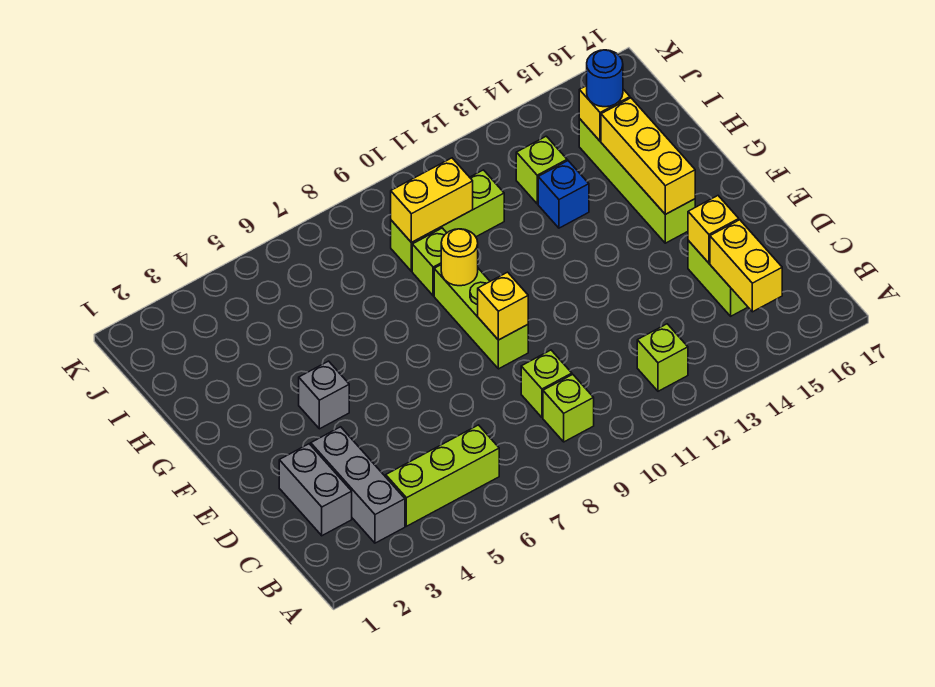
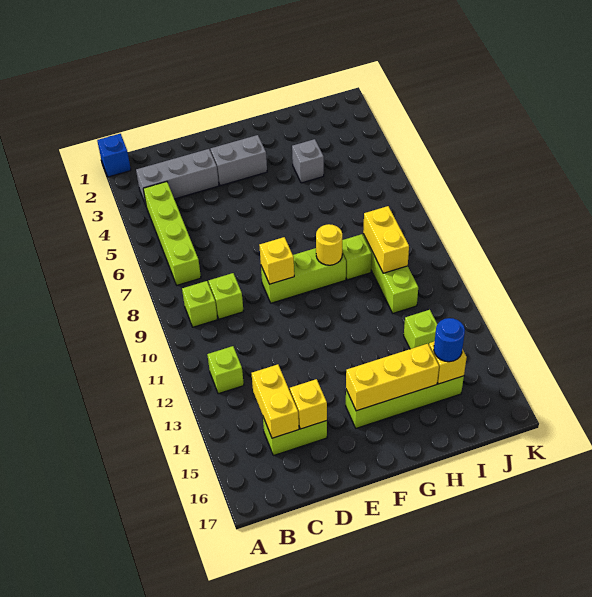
lime 1x3 brick [386,425,499,526] -> lime 1x4 brick [143,182,201,285]
yellow 1x2 brick [710,220,782,312] -> yellow 1x2 brick turned to [252,364,299,438]
grey 1x2 brick [279,444,352,536] -> grey 1x2 brick moved to [210,135,267,186]
grey 1x1 brick [299,361,349,429] -> grey 1x1 brick moved to [292,139,324,183]
blue 1x1 brick [538,161,589,228] -> blue 1x1 brick moved to [97,134,131,177]

